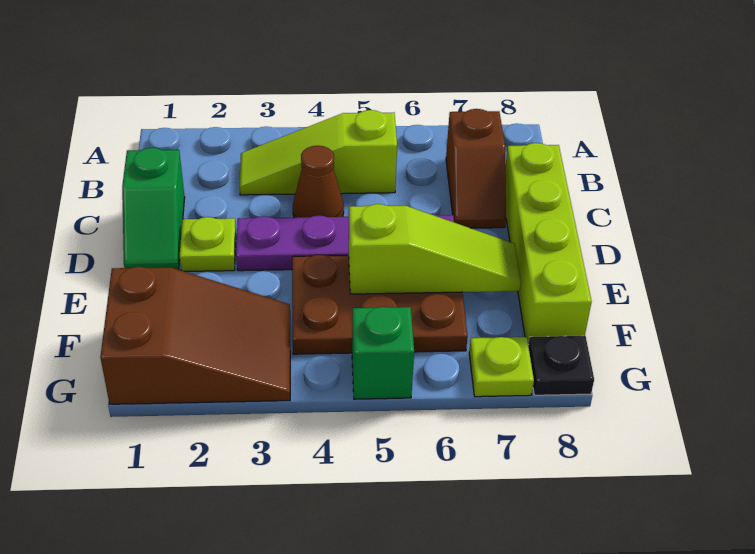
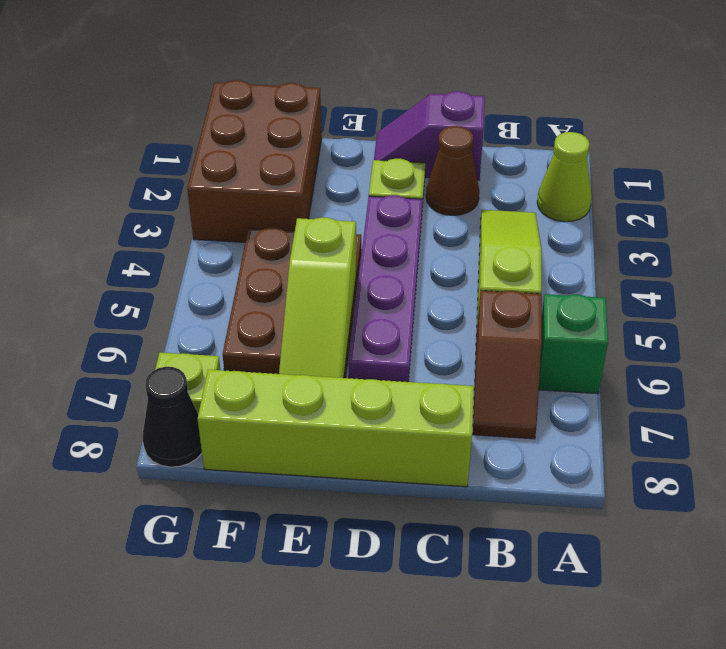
none -> lime 1x1 cone [537,132,592,222]
brown 1x2 slope [446,109,506,228] -> brown 1x2 slope turned to [473,291,542,439]
green 1x2 slope [122,148,185,270] -> purple 1x2 slope [374,91,485,180]
brown 1x1 cone [293,146,344,218] -> brown 1x1 cone moved to [426,126,479,215]
brown 2x3 slope [100,267,290,404] -> brown 2x3 brick [187,80,322,242]
green 1x1 brick [352,307,414,399] -> green 1x1 brick moved to [539,294,608,394]
black 1x1 plate [528,336,594,395] -> black 1x1 cone [143,367,202,467]

